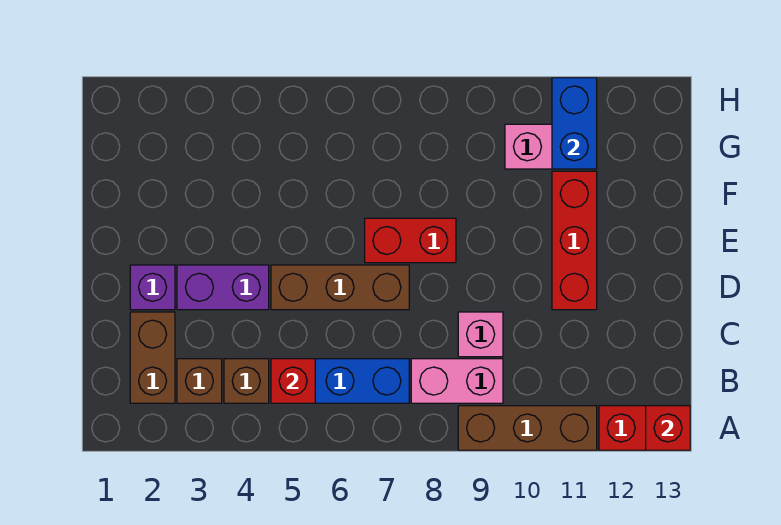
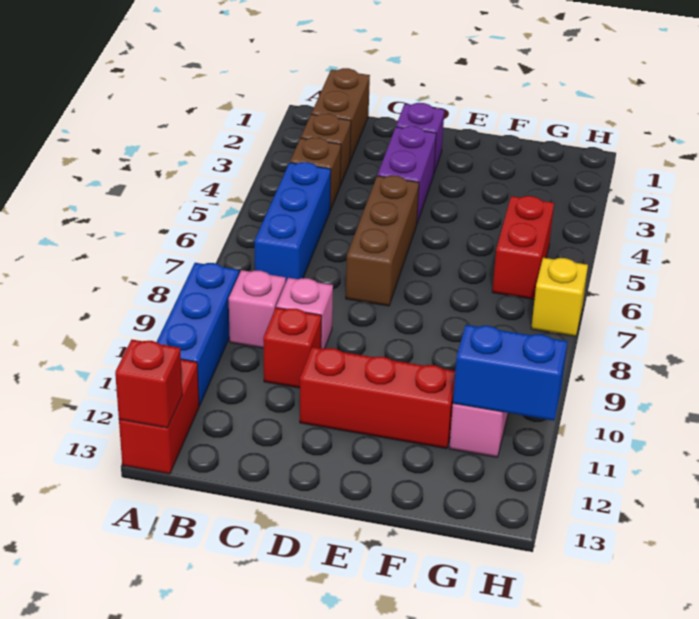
brown 1x3 brick [458,406,597,450] -> blue 1x3 brick [157,263,239,406]
brown 1x2 brick [130,312,175,403] -> brown 1x2 brick turned to [311,68,370,161]
red 1x1 brick [271,359,315,403] -> red 1x1 brick moved to [263,308,322,388]
pink 1x2 brick [411,359,503,403] -> pink 1x1 brick [229,270,286,348]
red 1x2 brick [365,218,456,263] -> red 1x2 brick moved to [492,196,554,299]
none -> yellow 1x1 brick [531,258,588,336]

